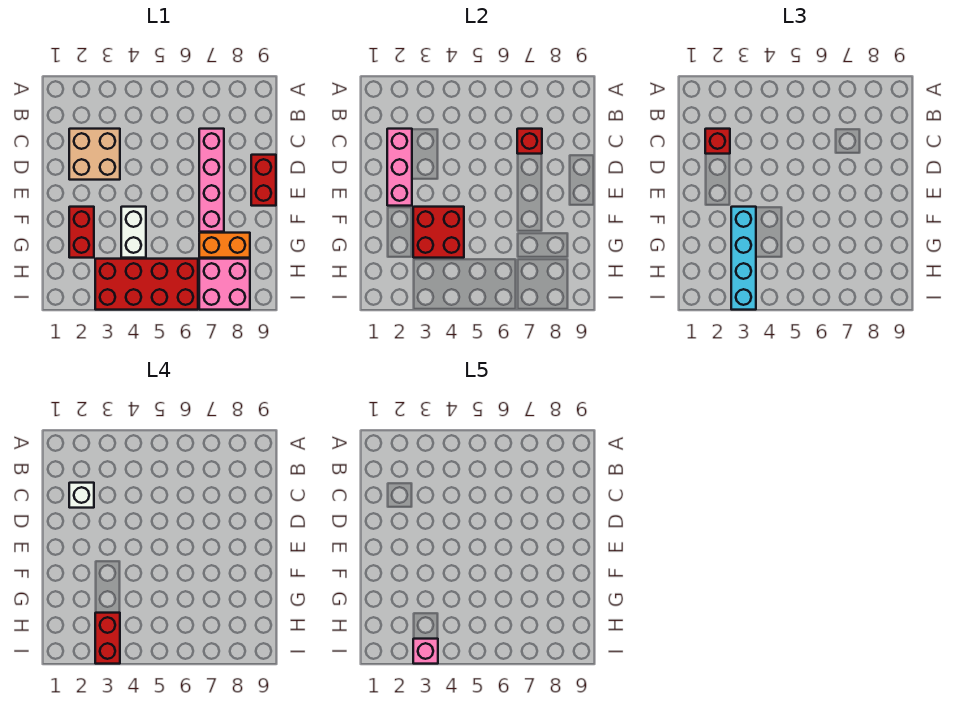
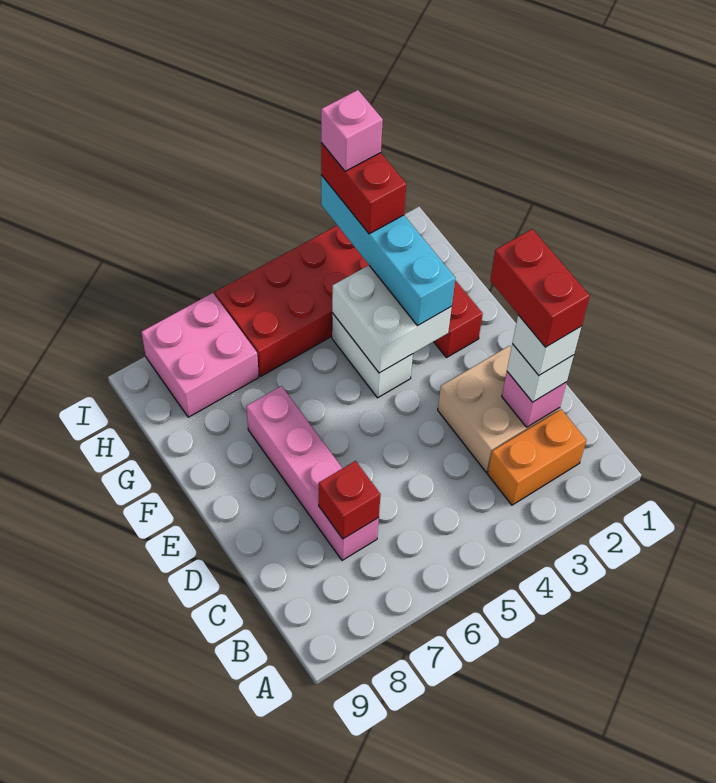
pink 1x3 brick [387,129,412,206] -> pink 1x1 brick [502,372,567,427]
red 1x1 brick [705,129,730,154] -> white 1x1 brick [507,344,574,402]
red 1x2 brick [251,155,276,206] -> red 1x2 brick moved to [490,229,590,347]
red 2x2 brick [413,207,464,258] -> white 2x2 brick [332,265,452,373]
orange 1x2 brick [199,233,250,258] -> orange 1x2 brick moved to [488,409,586,505]

